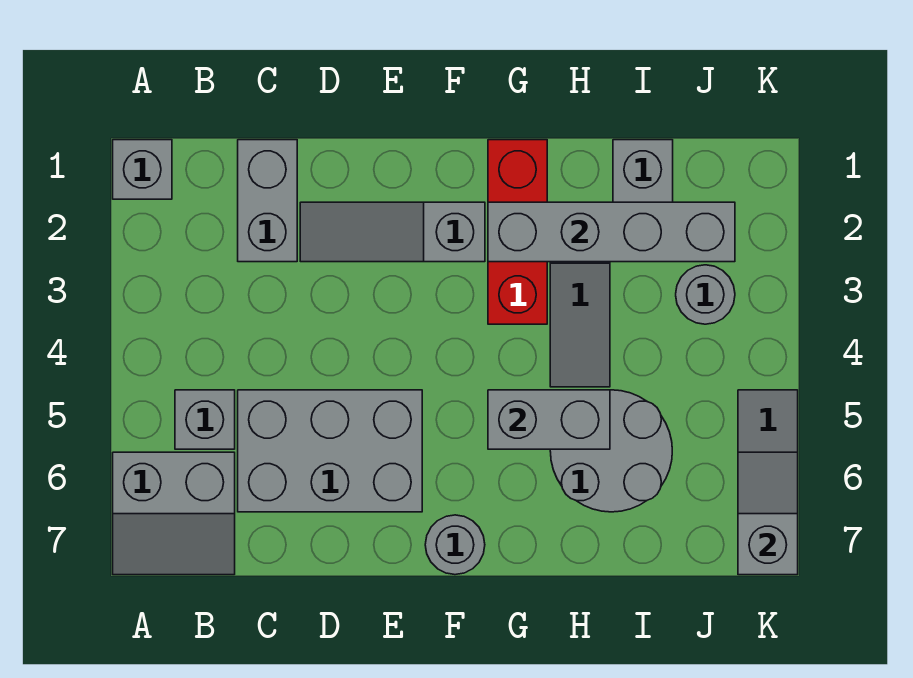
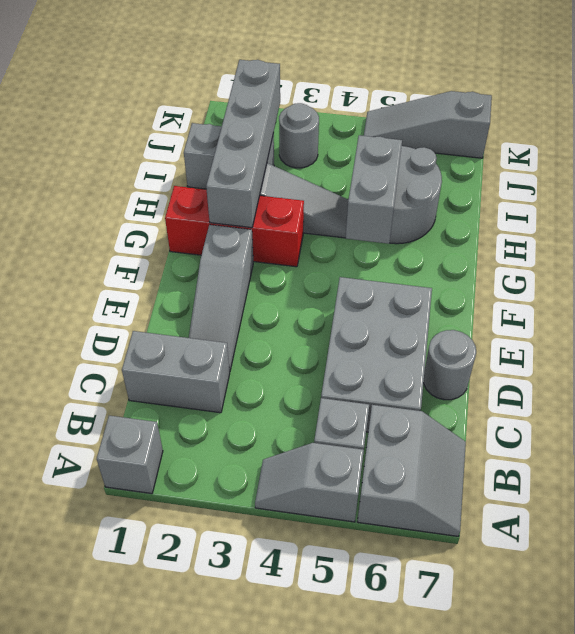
grey 1x1 round brick [425,515,485,575] -> grey 1x1 round brick moved to [423,330,476,400]
grey 1x2 slope [738,452,798,575] -> grey 1x2 slope moved to [255,443,364,522]

